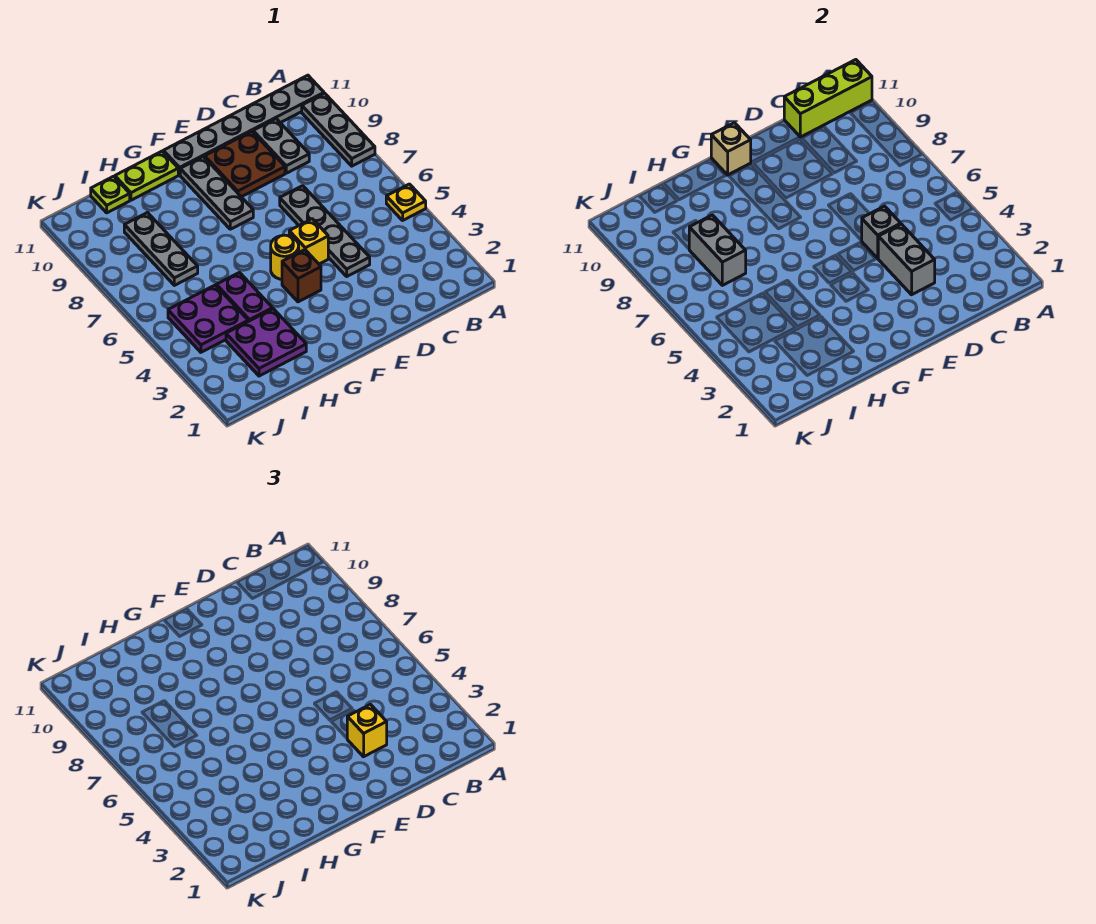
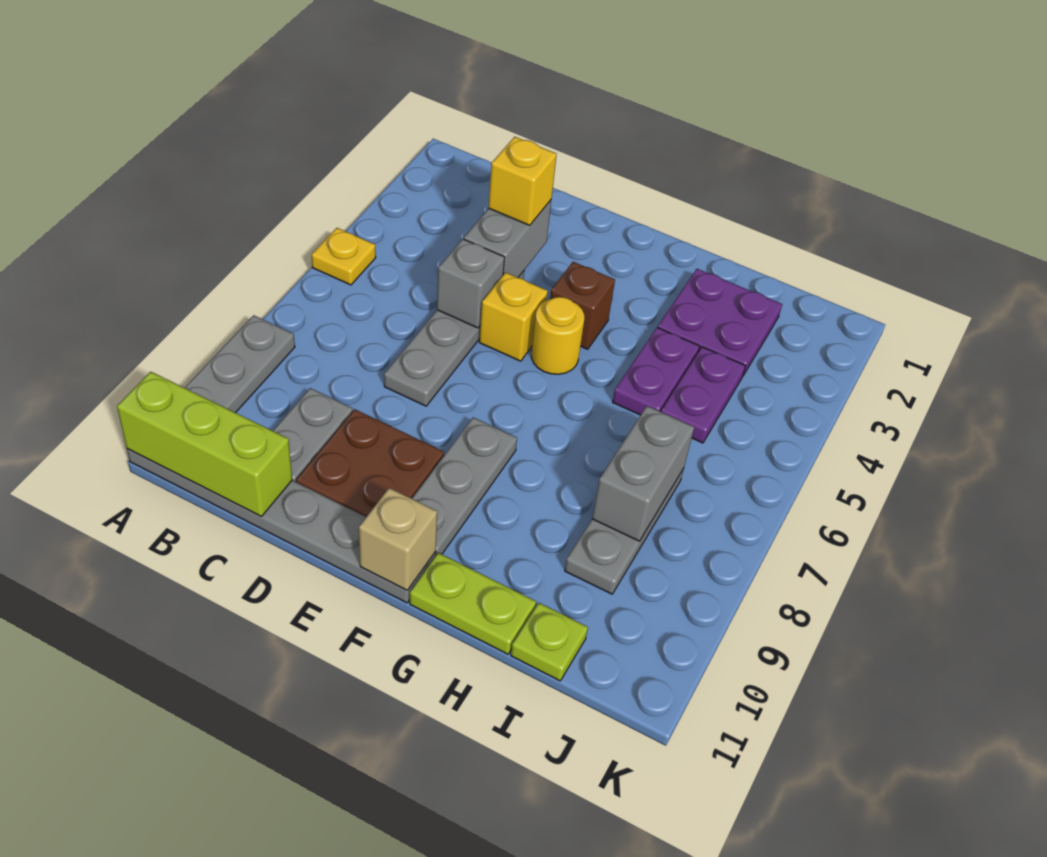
purple 2x2 plate [168,285,248,352] -> purple 1x2 plate [661,347,745,443]

